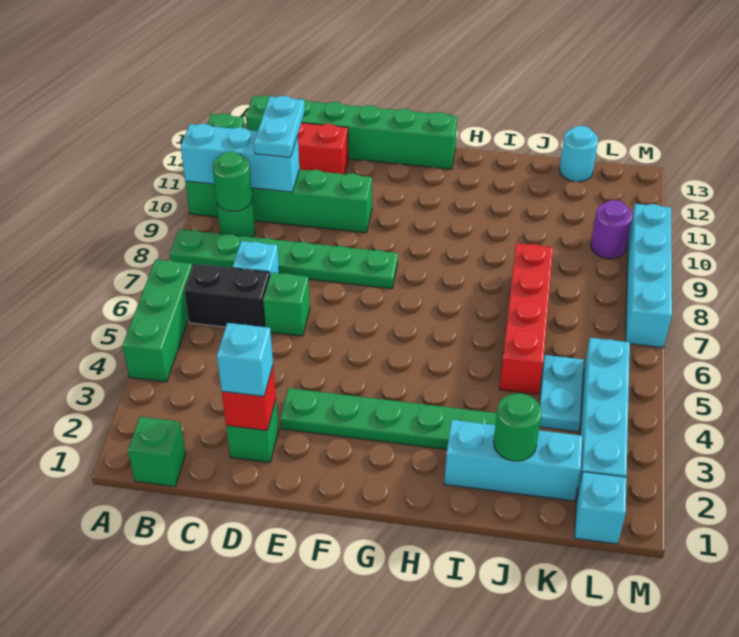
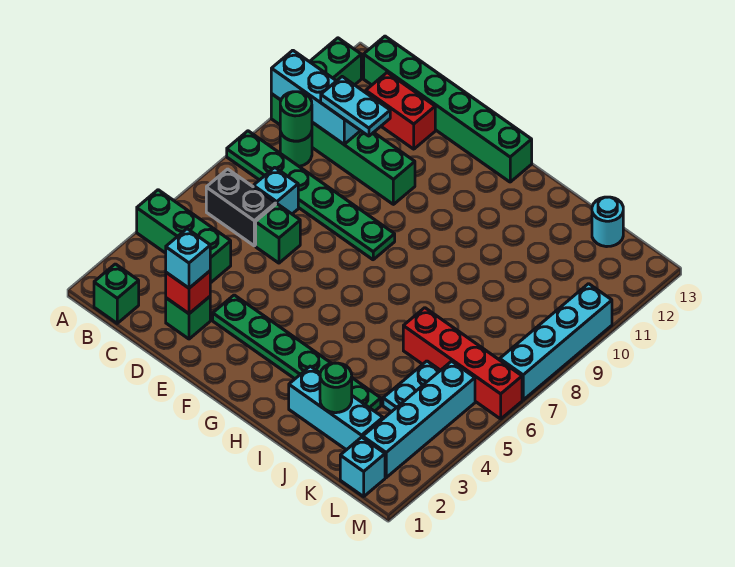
green 1x3 brick [122,260,192,382] -> green 1x3 brick turned to [137,190,231,283]
cyan 1x2 plate [254,96,305,157] -> cyan 1x2 plate turned to [321,77,390,136]
red 1x4 brick [499,243,553,394] -> red 1x4 brick turned to [403,308,522,419]
purple 1x1 round brick [591,200,633,259] -> none

